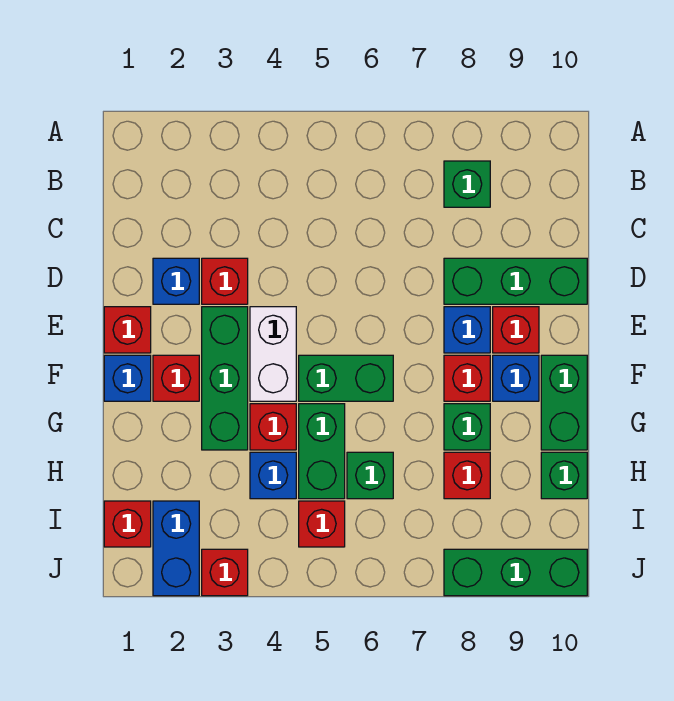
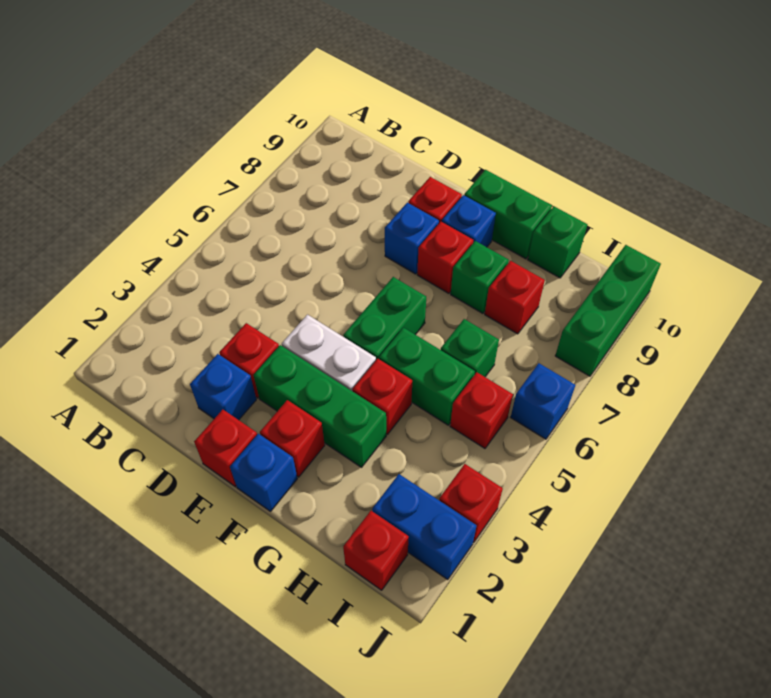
green 1x1 brick [444,161,490,207] -> none
green 1x3 brick [444,258,587,304] -> none
blue 1x1 brick [250,452,296,499] -> blue 1x1 brick moved to [511,363,575,439]

